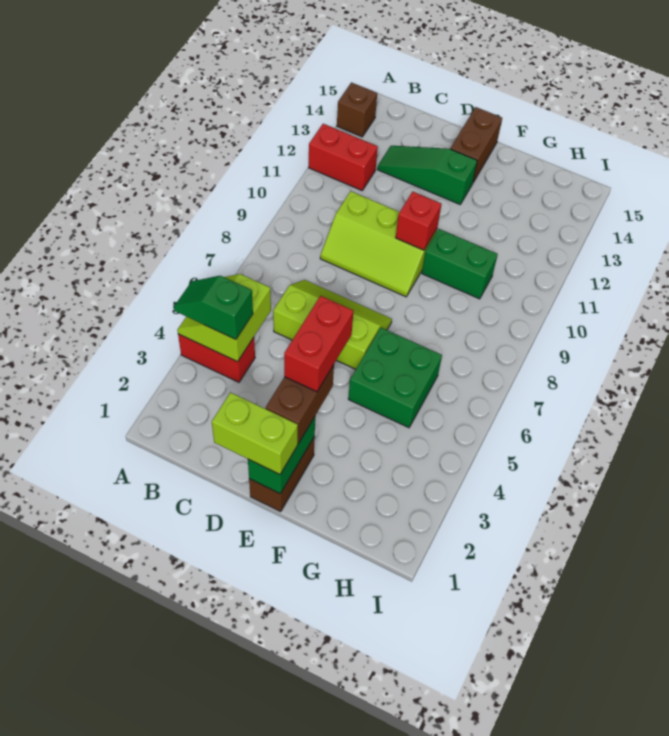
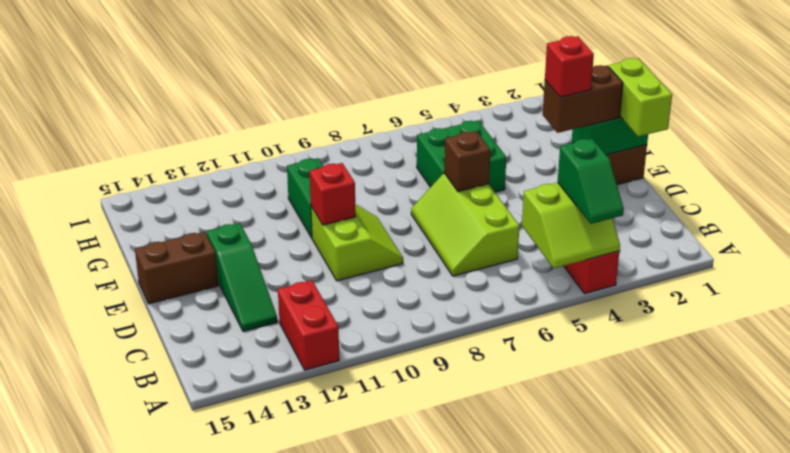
brown 1x1 brick [337,82,377,137] -> brown 1x1 brick moved to [444,131,490,192]
lime 2x3 slope [320,191,437,297] -> lime 2x2 slope [311,204,403,281]
red 1x2 brick [284,296,353,392] -> red 1x1 brick [545,36,594,97]

